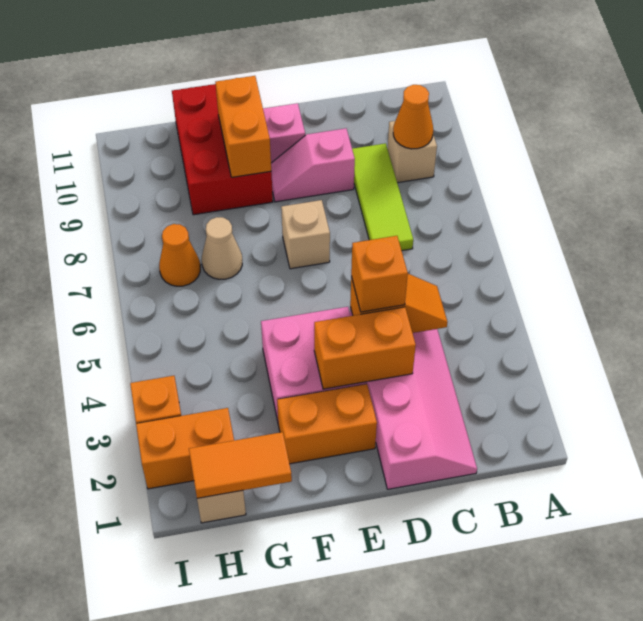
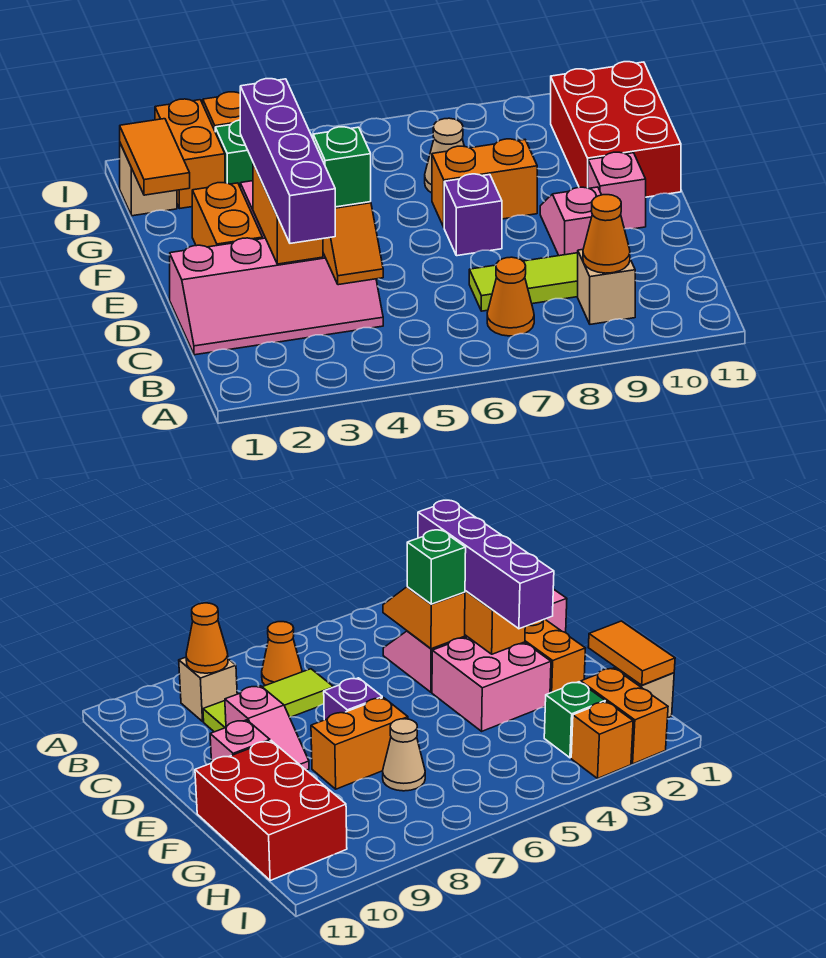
none -> purple 1x4 brick [240,79,335,243]
orange 1x1 brick [351,236,408,312] -> green 1x1 brick [313,127,371,207]
tan 1x1 brick [281,200,330,269] -> purple 1x1 brick [444,174,502,256]
red 2x3 brick [172,84,273,215] -> red 2x3 brick turned to [551,62,681,197]
orange 1x2 brick [215,76,271,177] -> orange 1x2 brick moved to [432,139,537,227]
none -> green 1x1 brick [215,120,253,186]
orange 1x1 cone [159,224,200,286] -> orange 1x1 cone moved to [487,257,534,336]

